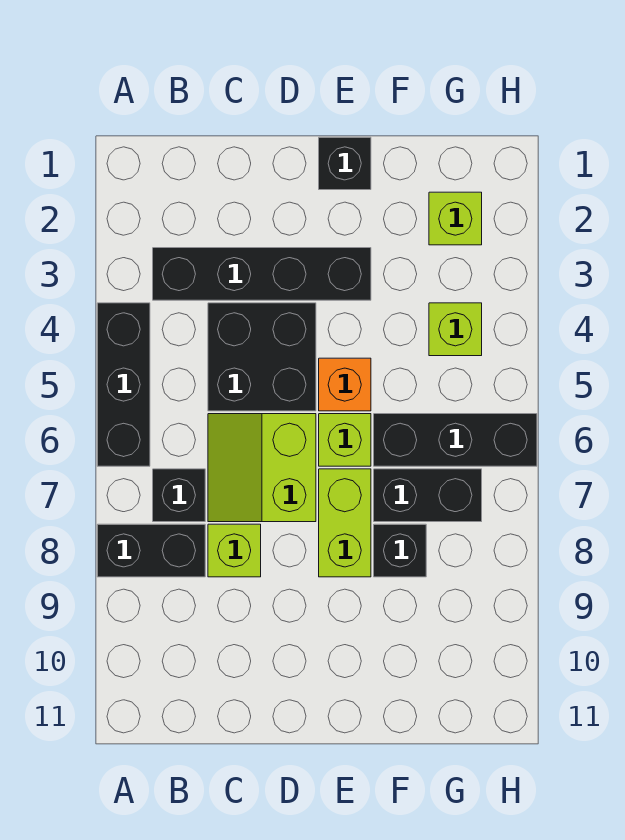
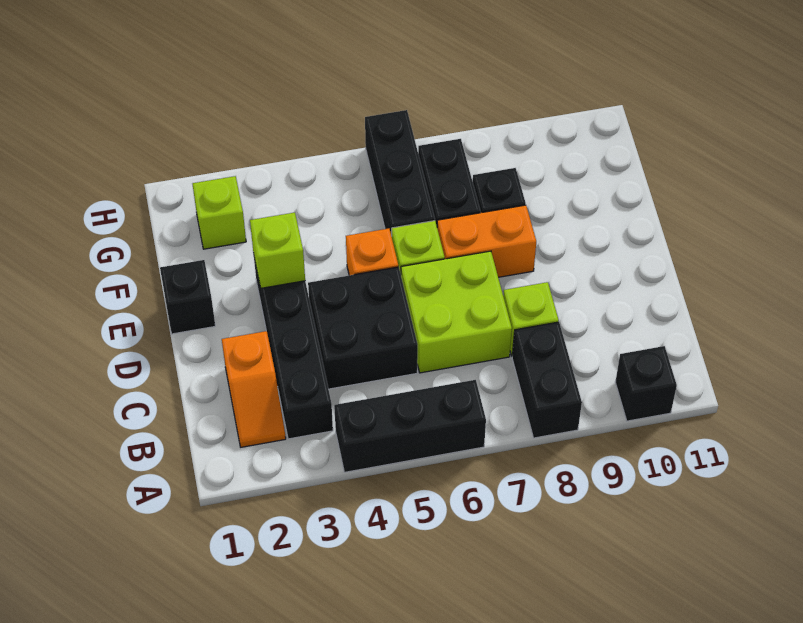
none -> orange 1x2 slope [222,331,286,447]
black 1x1 brick [153,469,205,522] -> black 1x1 brick moved to [615,346,677,421]
lime 2x2 slope [208,414,316,522] -> lime 2x2 brick [401,251,512,373]
lime 1x2 brick [319,469,371,577] -> orange 1x2 brick [437,205,536,277]
lime 1x1 brick [429,303,482,356] -> lime 1x1 brick moved to [250,213,305,288]

